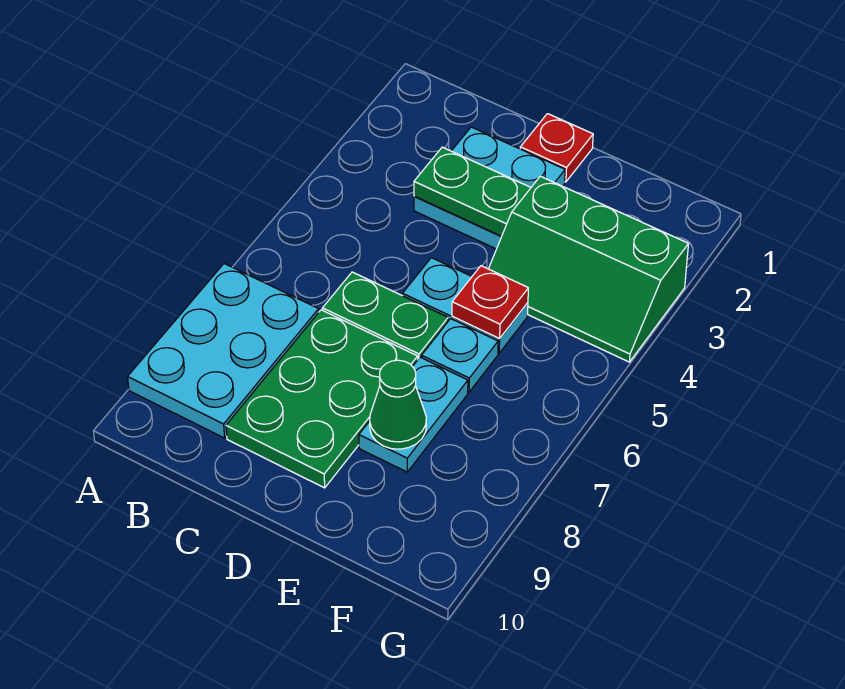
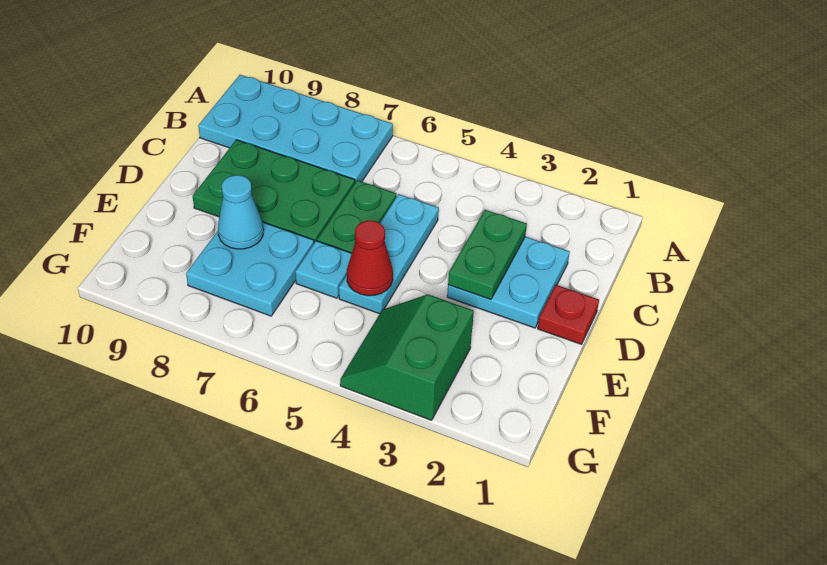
cyan 2x3 plate [128,264,319,438] -> cyan 2x4 plate [198,75,393,182]
cyan 1x2 plate [402,258,528,353] -> cyan 1x3 plate [339,194,439,314]
green 2x3 slope [489,176,688,362] -> green 2x2 slope [340,295,474,420]
red 1x1 plate [452,266,528,338] -> red 1x1 cone [347,221,393,296]
cyan 1x2 plate [359,357,468,472] -> cyan 2x2 plate [186,222,314,316]
green 1x1 cone [370,360,426,449] -> cyan 1x1 cone [218,175,264,249]

